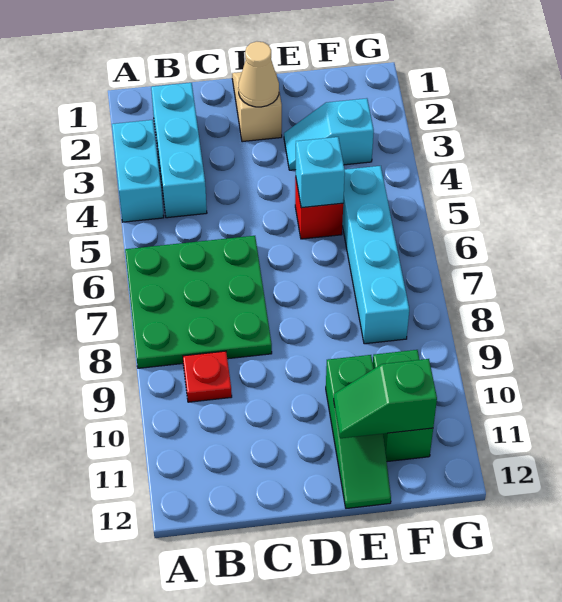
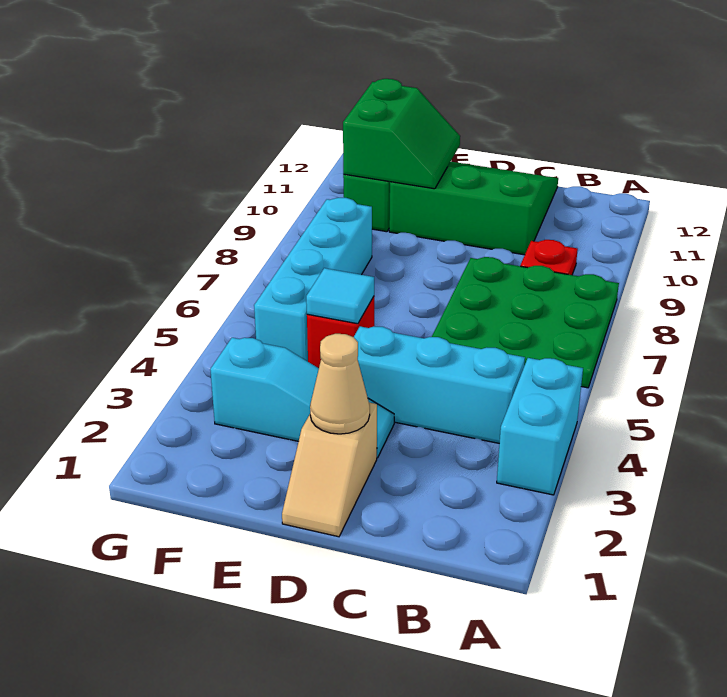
cyan 1x3 brick [151,83,207,218] -> cyan 1x3 brick turned to [354,326,525,443]
cyan 1x2 slope [284,98,374,170] -> cyan 1x3 slope [210,338,394,458]
cyan 1x1 brick [296,137,345,208] -> cyan 1x1 tile [306,268,374,324]
green 1x3 slope [326,355,391,509] -> green 3x3 slope [389,162,558,255]
green 1x2 slope [333,359,437,438] -> green 2x2 slope [343,79,460,189]

